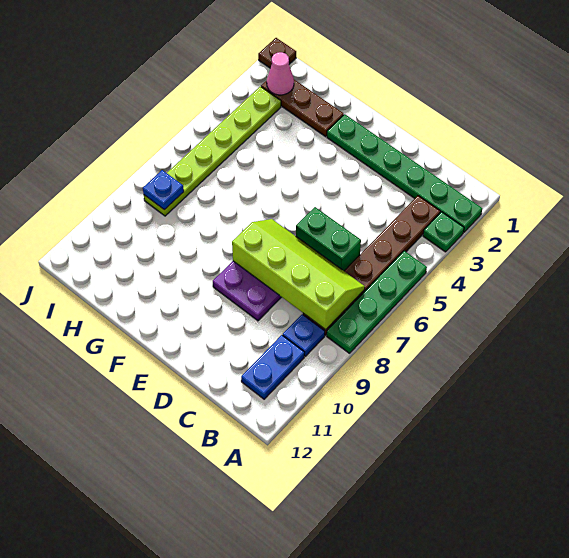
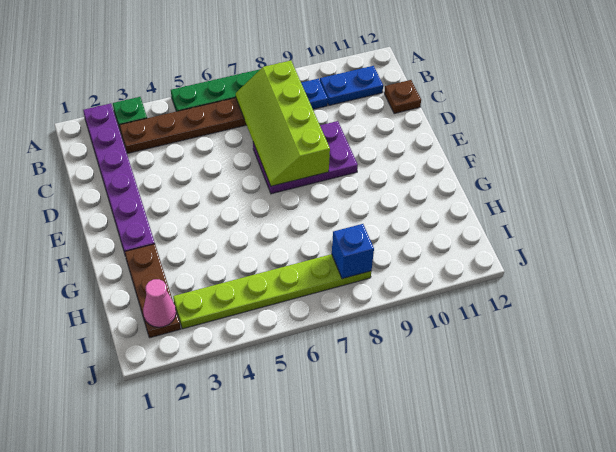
green 1x6 plate [327,114,482,232] -> purple 1x6 plate [83,103,155,253]
green 1x2 brick [296,207,361,271] -> none
blue 1x1 plate [143,170,184,210] -> blue 1x1 brick [332,224,374,279]
brown 1x1 plate [258,38,296,68] -> brown 1x1 plate moved to [384,80,421,114]

